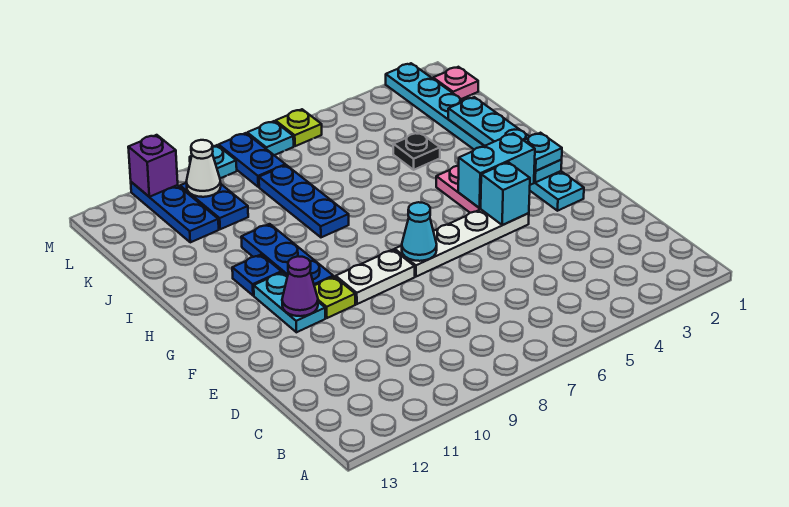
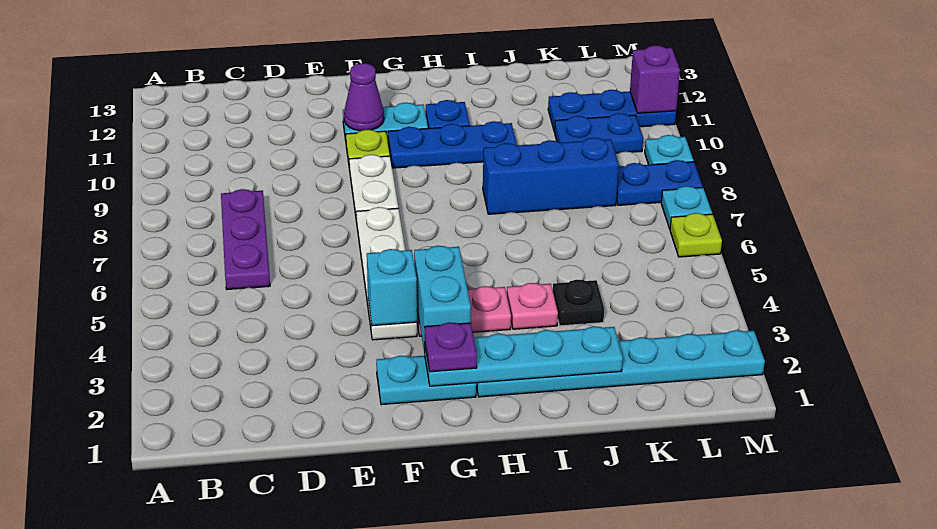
none -> purple 1x3 plate [221,189,270,290]
cyan 1x1 cone [402,202,437,261] -> none
cyan 1x1 plate [524,133,562,171] -> purple 1x1 plate [425,322,477,372]
blue 1x3 plate [259,165,349,237] -> blue 1x3 brick [483,138,619,214]
pink 1x1 plate [433,67,478,99] -> pink 1x1 plate moved to [507,283,558,329]
white 1x1 cone [186,140,221,197] -> none

